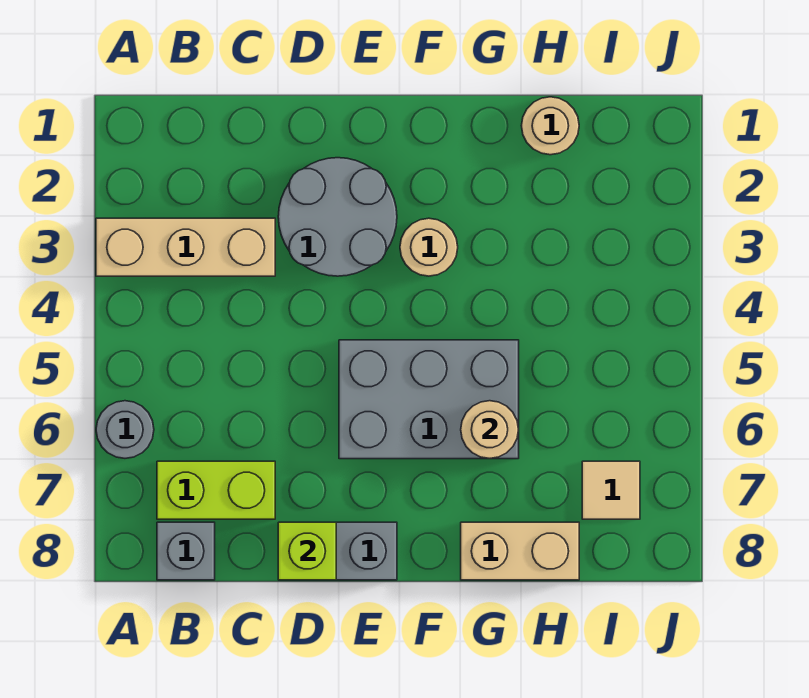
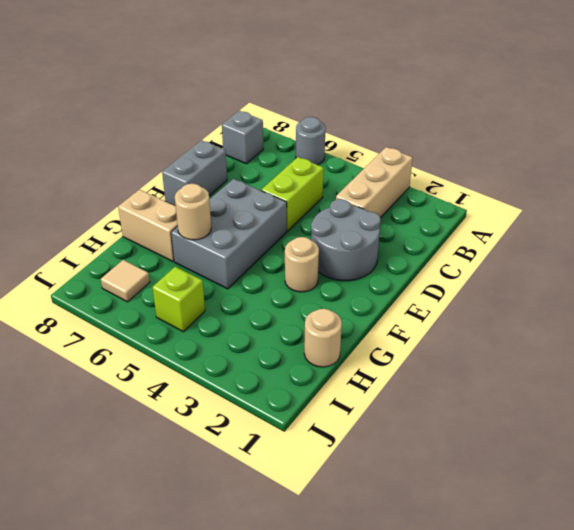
lime 1x2 brick [157,461,275,519] -> lime 1x2 brick moved to [261,157,324,231]
lime 1x1 brick [278,522,336,580] -> lime 1x1 brick moved to [152,267,205,332]
tan 1x2 brick [461,522,579,580] -> tan 1x2 brick turned to [118,190,178,262]

